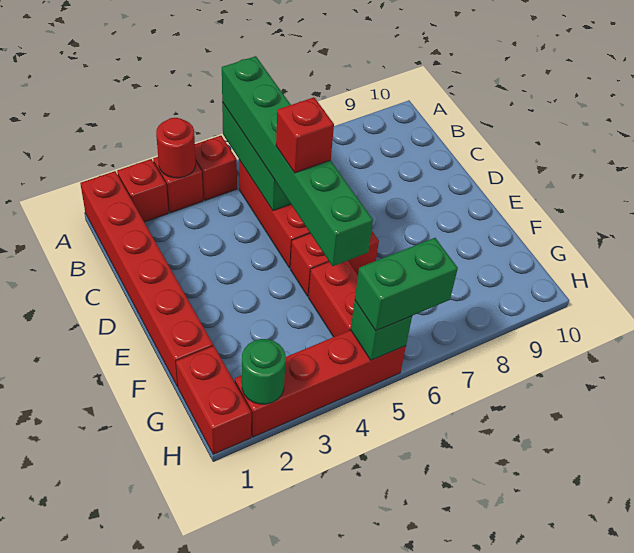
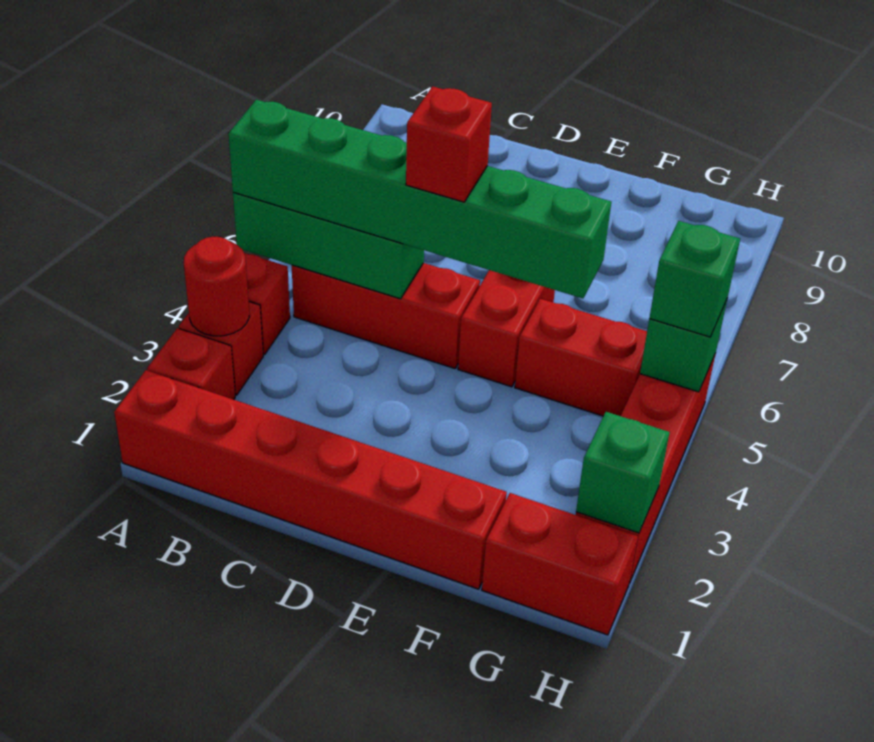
green 1x1 round brick [242,339,286,404] -> green 1x1 brick [576,412,670,533]
green 1x2 brick [355,238,458,331] -> green 1x1 brick [649,221,740,337]

